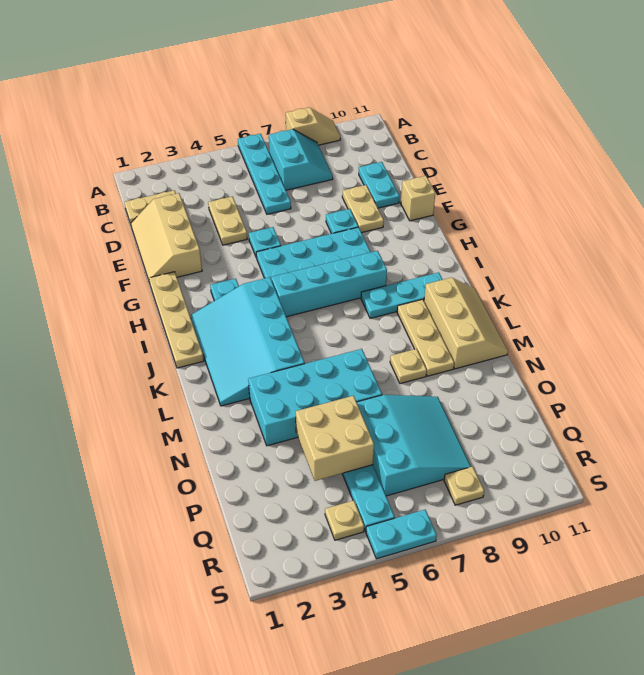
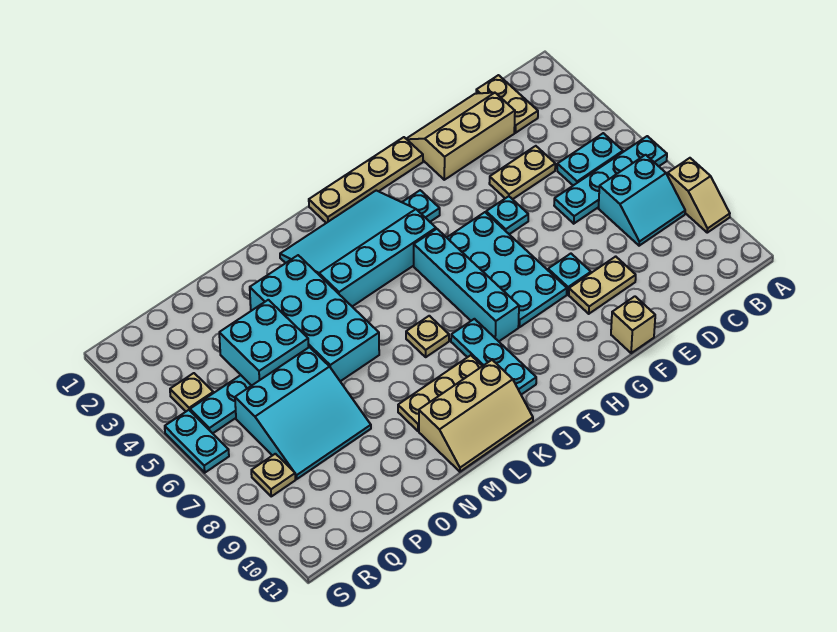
cyan 1x2 plate [359,162,400,208] -> cyan 1x2 plate moved to [557,133,623,185]
tan 1x1 plate [390,349,427,384] -> tan 1x1 plate moved to [406,316,449,357]
tan 2x2 brick [296,396,374,481] -> cyan 2x2 brick [219,300,309,386]

